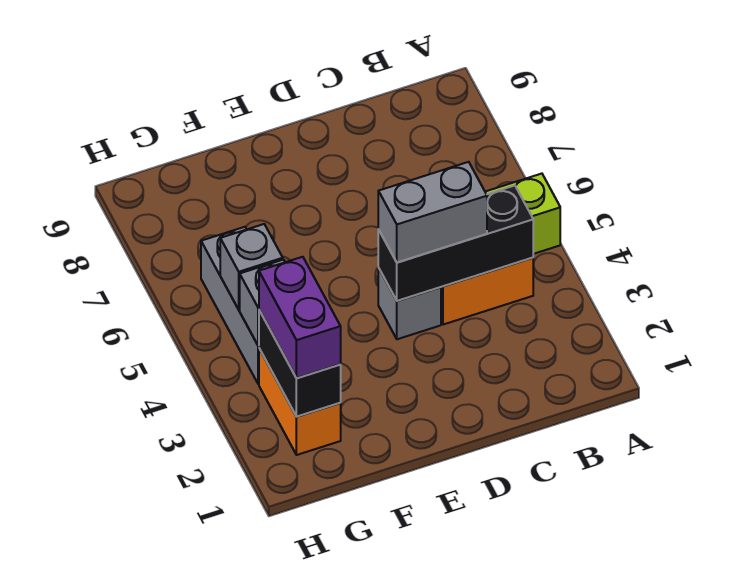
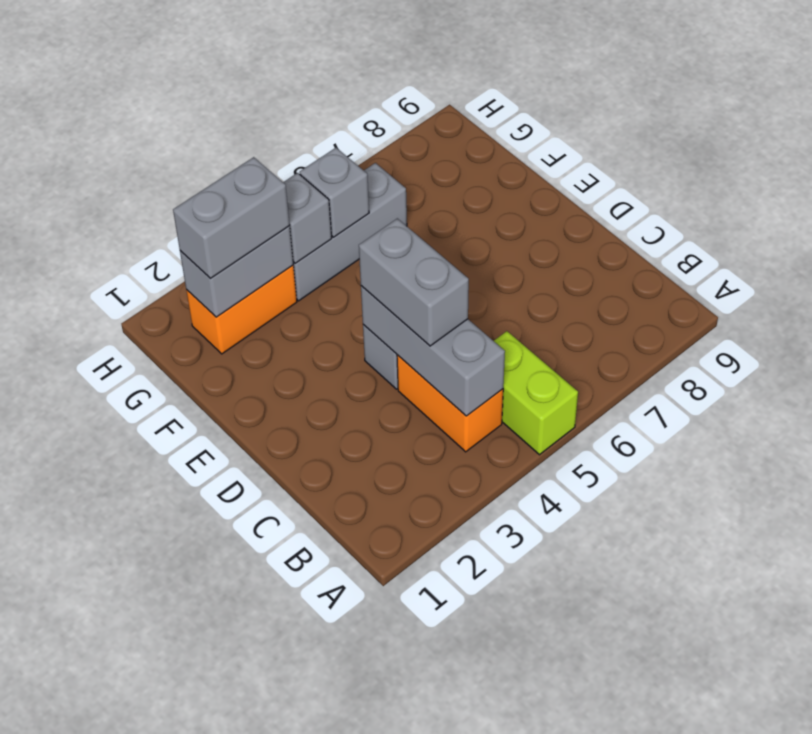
black 1x3 brick [378,186,533,301] -> grey 1x3 brick [361,286,505,416]
black 1x2 brick [259,310,341,417] -> grey 1x2 brick [180,226,293,317]
purple 1x2 brick [259,257,341,378] -> grey 1x2 brick [173,157,290,278]

